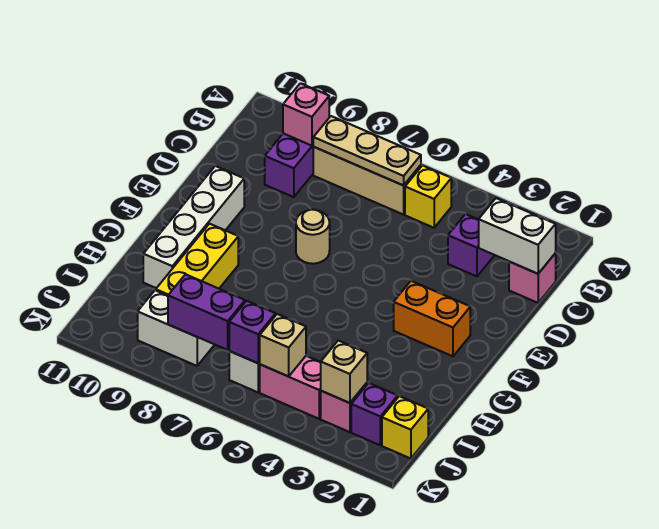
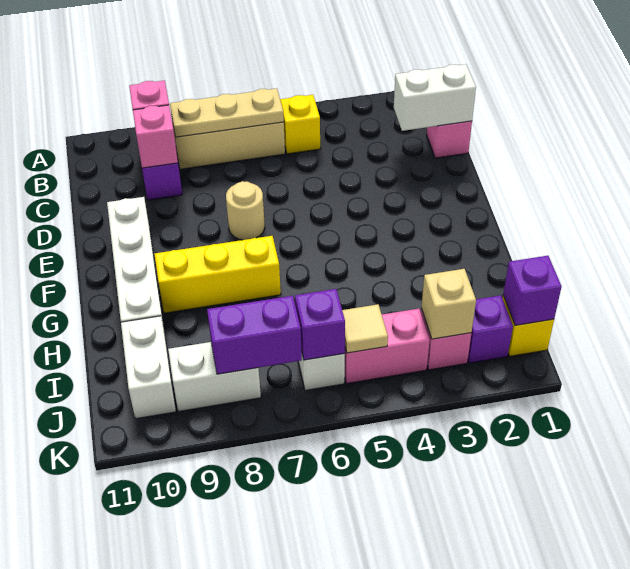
purple 1x1 brick [448,214,494,276] -> purple 1x1 brick moved to [503,256,562,325]
none -> pink 1x1 brick [133,105,178,168]
orange 1x2 brick [394,281,470,356] -> none
yellow 1x3 brick [156,224,238,296] -> yellow 1x3 brick turned to [154,236,281,313]
none -> white 1x2 brick [121,316,176,419]
tan 1x1 brick [260,314,306,376] -> tan 1x1 tile [342,304,388,353]

